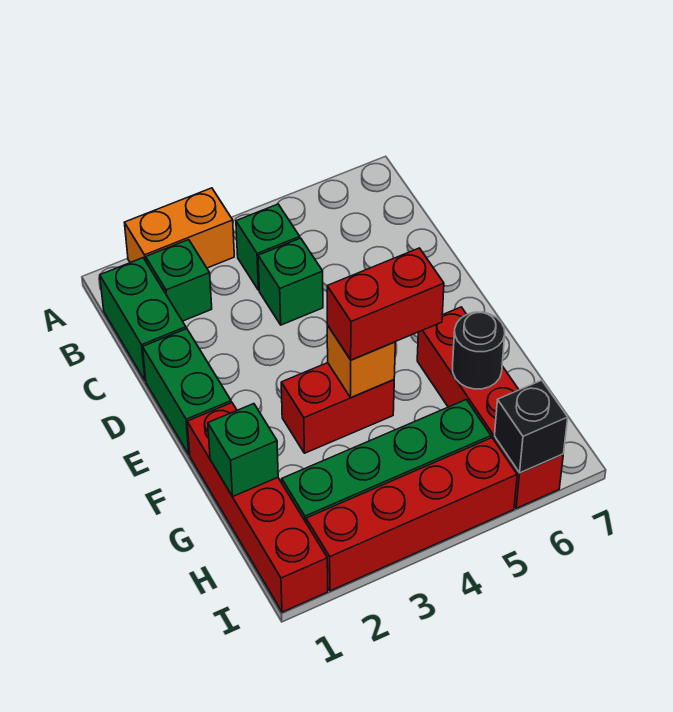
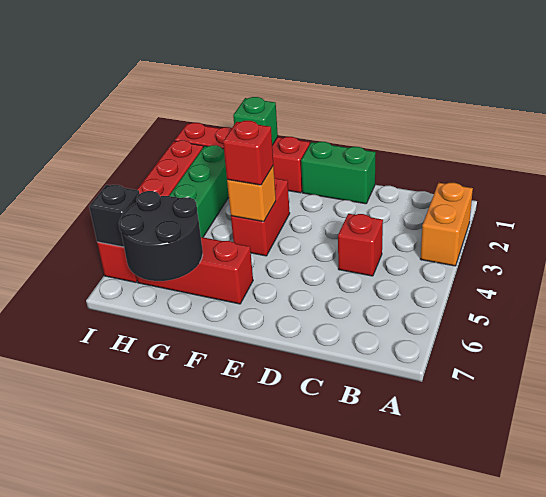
green 1x2 brick [100,258,186,381] -> none
green 1x1 brick [146,240,212,321] -> none
green 1x1 brick [236,204,300,290] -> none
green 1x1 brick [258,238,323,325] -> red 1x1 brick [338,214,383,276]
red 1x2 brick [327,248,444,360] -> red 1x1 brick [223,121,273,185]
black 1x1 round brick [453,312,505,389] -> black 2x2 round brick [119,191,203,281]

